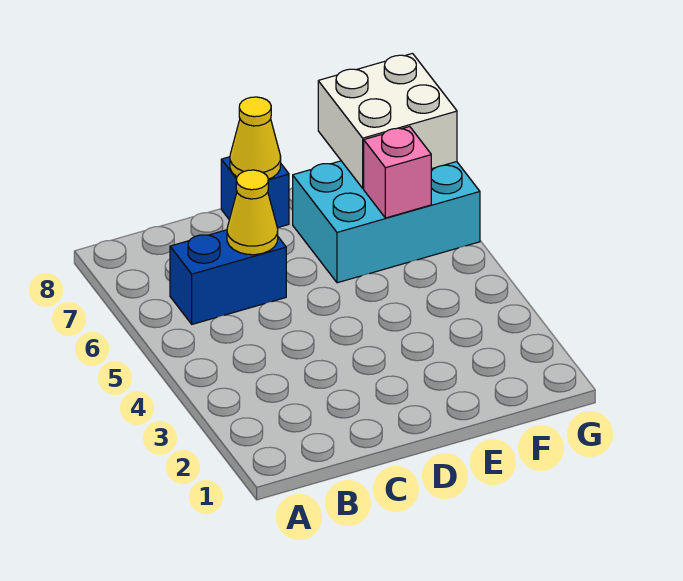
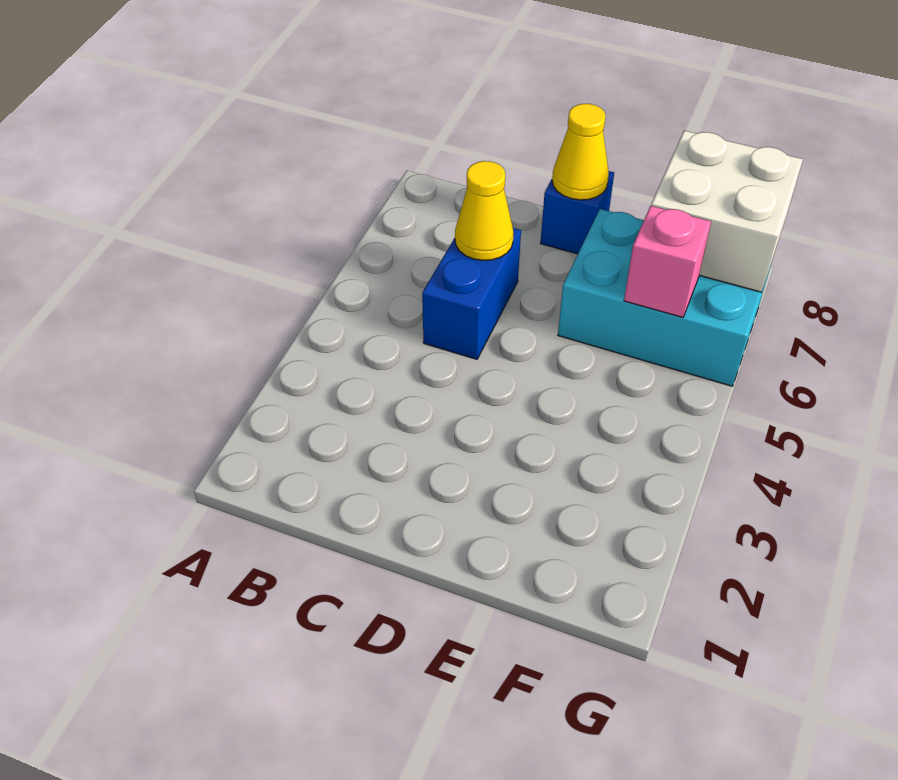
blue 1x2 brick [170,230,286,324] -> blue 1x2 brick turned to [422,228,521,359]

